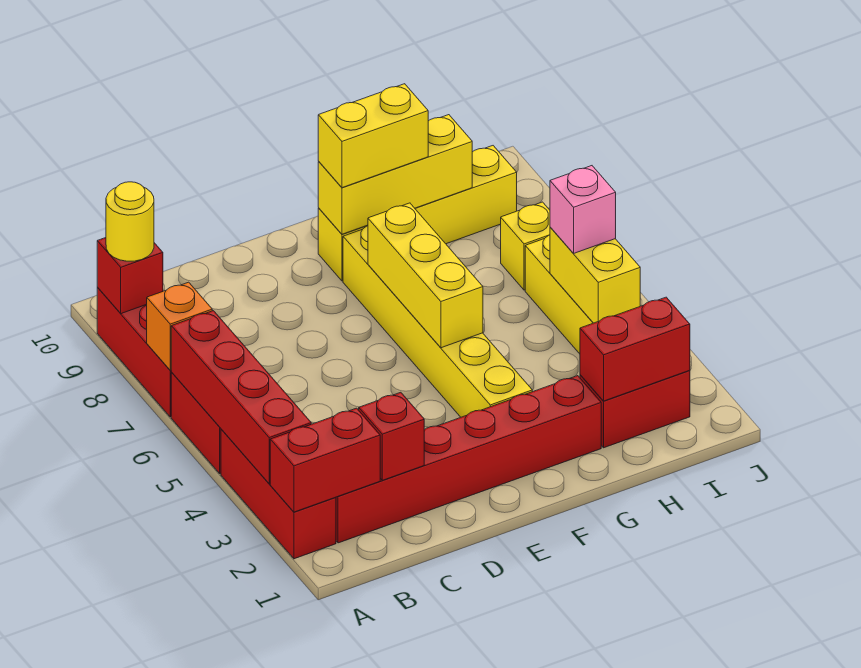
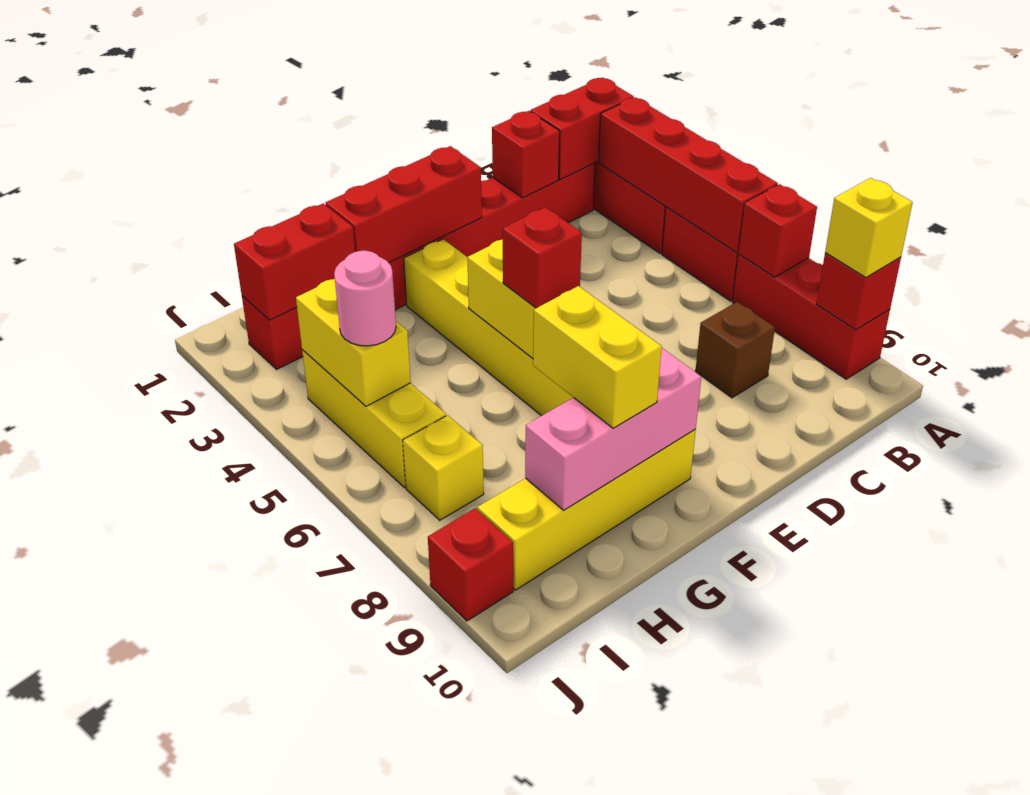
orange 1x1 brick [147,282,212,370] -> red 1x1 brick [738,184,817,277]
yellow 1x1 round brick [106,182,154,261] -> yellow 1x1 brick [825,178,913,278]
none -> brown 1x1 brick [695,302,775,398]
none -> red 1x3 brick [326,146,482,263]
none -> red 1x1 brick [503,207,582,308]
yellow 1x3 brick [318,115,472,234] -> pink 1x3 brick [525,348,701,510]
yellow 1x2 brick [318,84,428,188] -> yellow 1x2 brick turned to [533,286,662,428]
pink 1x1 brick [550,166,616,254] -> pink 1x1 round brick [334,251,396,346]
none -> red 1x1 brick [428,509,513,621]

